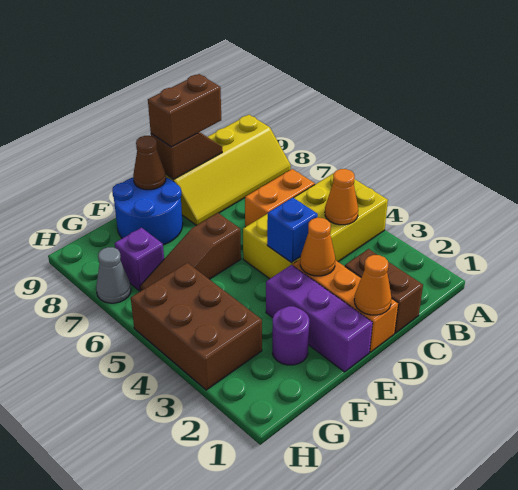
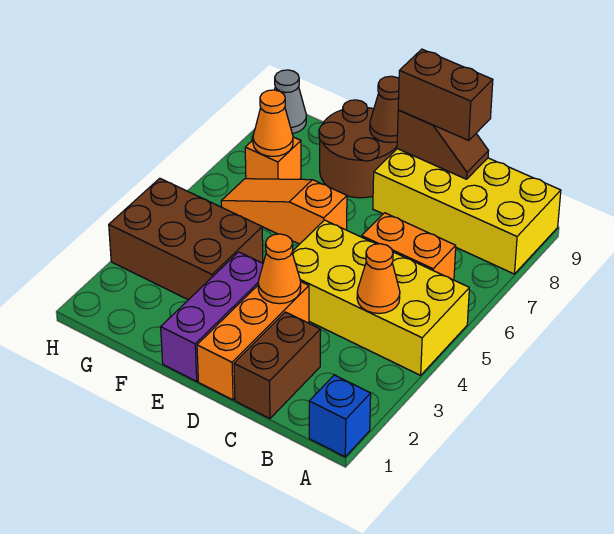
yellow 2x4 slope [165,115,291,225] -> yellow 2x4 brick [373,149,561,274]
orange 1x1 cone [354,255,392,315] -> orange 1x1 cone moved to [253,90,293,157]
blue 1x1 brick [267,198,318,263] -> blue 1x1 brick moved to [309,375,371,457]
brown 1x3 slope [140,213,241,291] -> orange 1x3 slope [221,179,347,244]
blue 2x2 round brick [112,178,183,245] -> brown 2x2 round brick [319,100,397,198]
purple 1x1 round brick [272,306,309,365] -> none
brown 2x3 brick [131,263,262,390] -> brown 2x3 brick turned to [109,178,263,300]
purple 1x1 brick [115,228,164,291] -> orange 1x1 brick [245,137,301,179]
grey 1x1 cone [96,247,131,303] -> grey 1x1 cone moved to [275,70,306,134]

